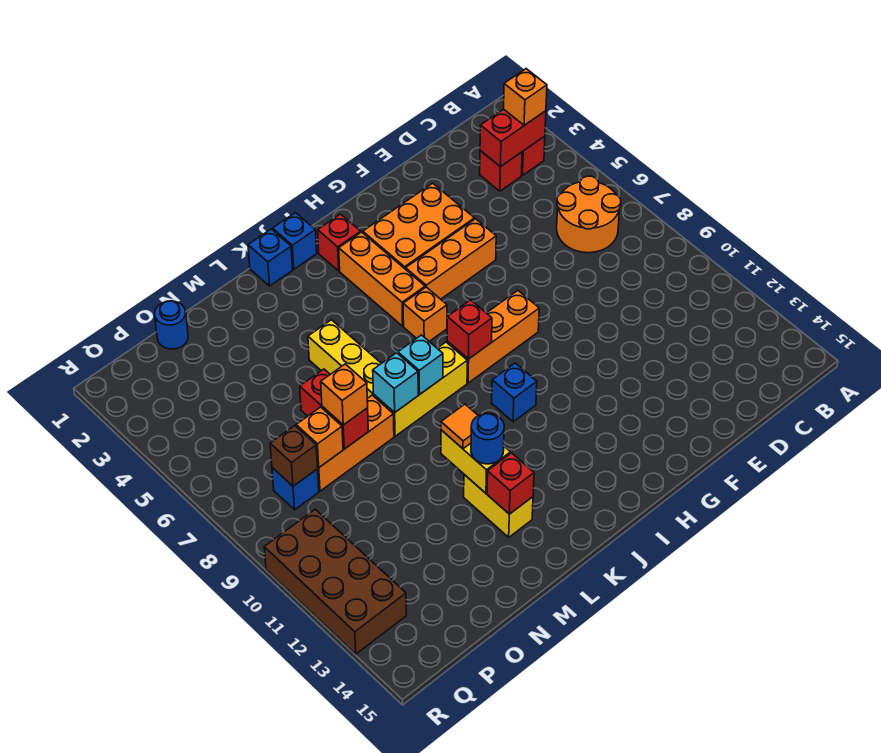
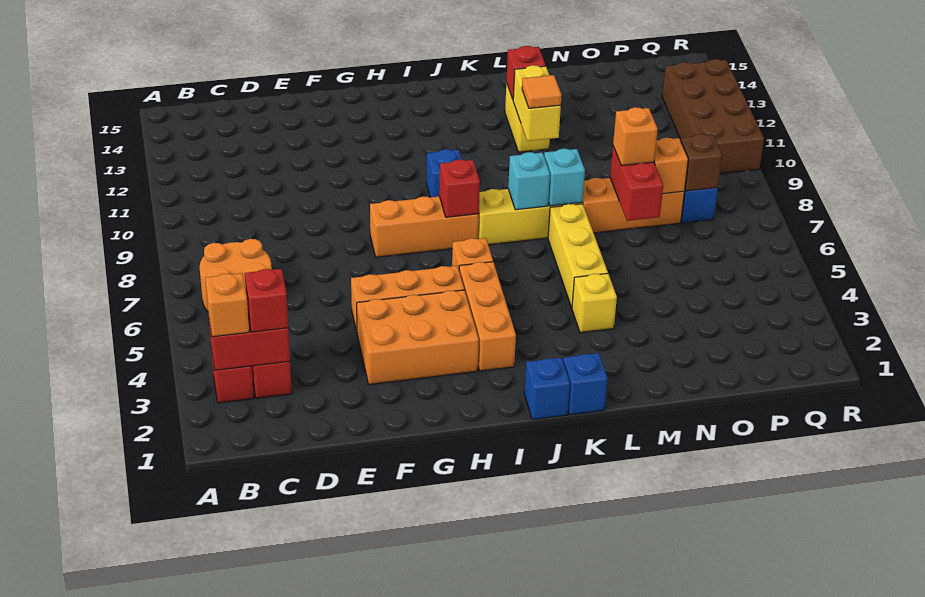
red 1x1 brick [318,214,361,271] -> red 1x1 brick moved to [245,269,288,332]
none -> yellow 1x1 brick [572,273,617,333]
blue 1x1 round brick [471,413,504,464] -> none
blue 1x1 round brick [155,301,188,349] -> none

